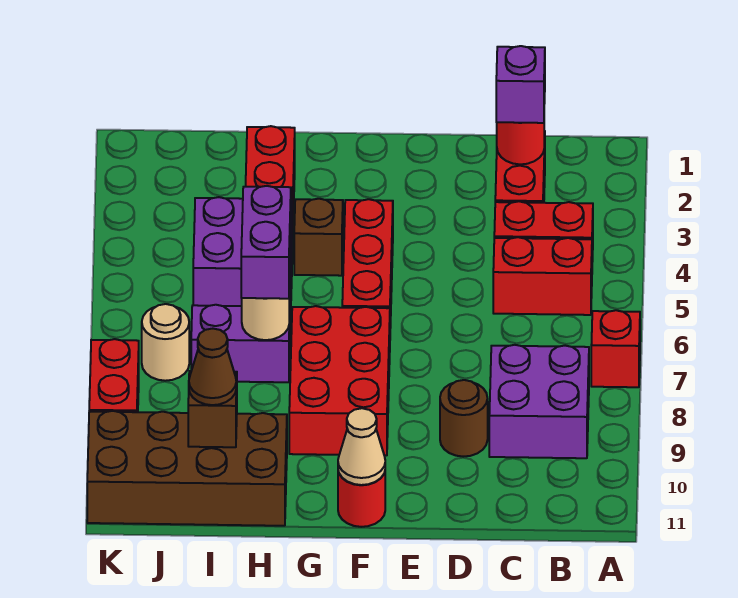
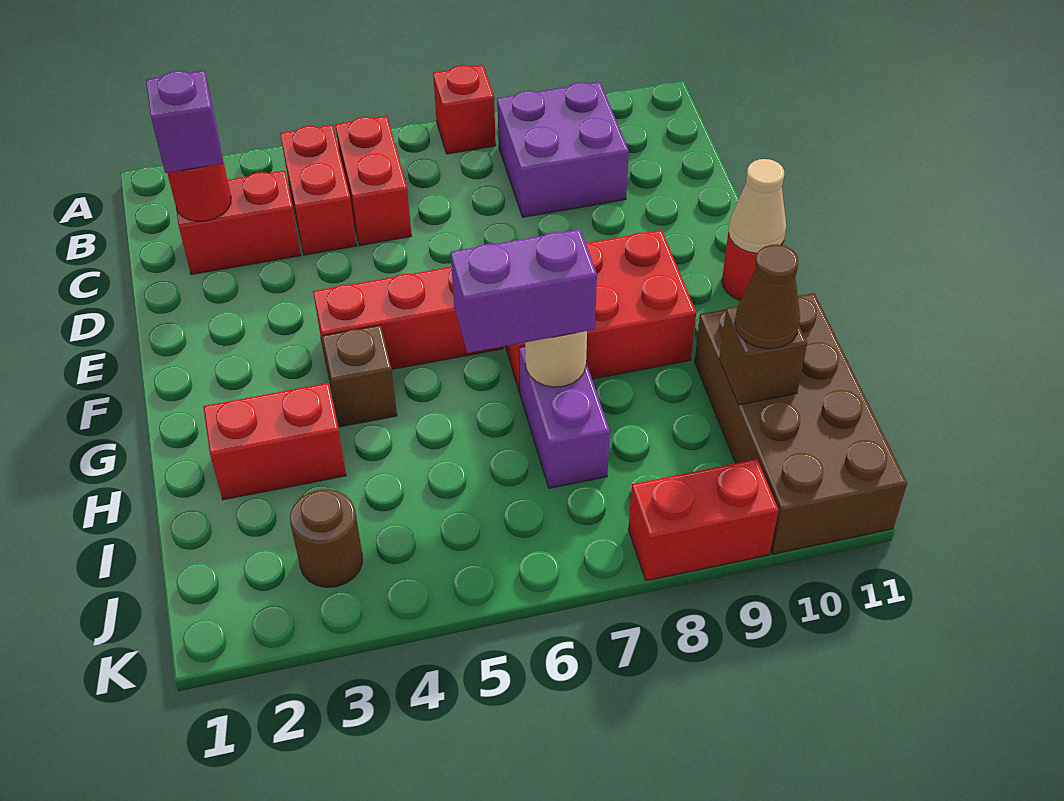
brown 1x1 round brick [440,380,488,457] -> brown 1x1 round brick moved to [290,489,362,587]
purple 2x2 brick [193,197,293,311] -> none
tan 1x1 round brick [142,304,189,381] -> none

